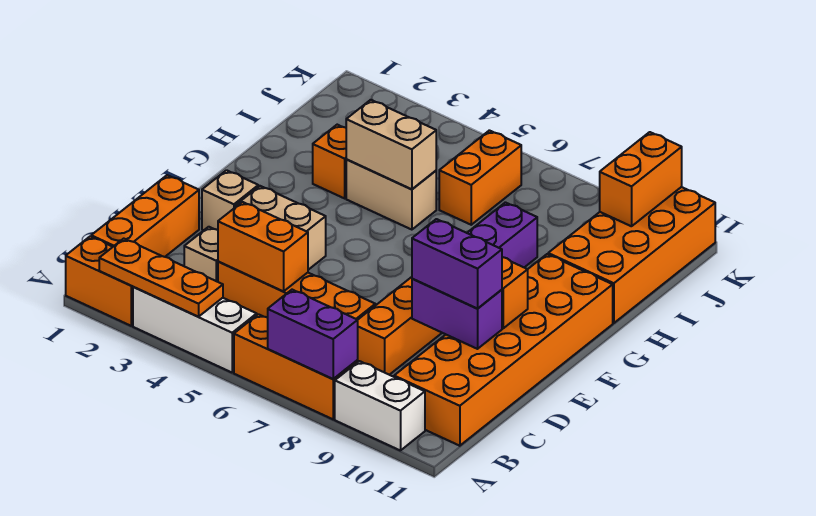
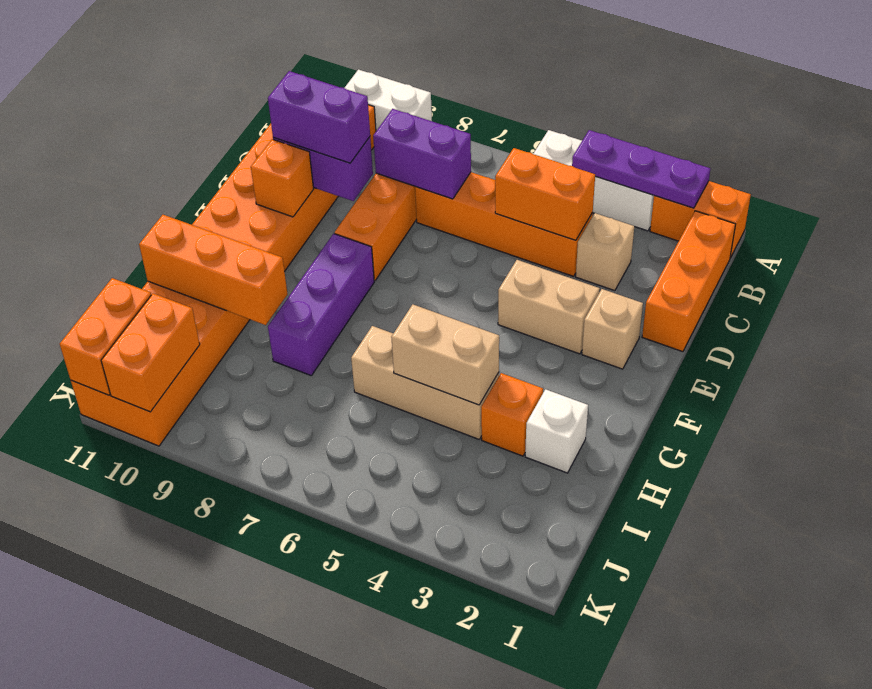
orange 1x3 plate [99,239,223,317] -> purple 1x3 plate [572,130,710,208]
orange 1x3 brick [234,314,358,419] -> orange 1x3 brick moved to [139,215,288,325]
purple 1x2 brick [268,290,358,379] -> purple 1x2 brick moved to [373,109,471,199]
none -> white 1x1 brick [525,389,588,473]
tan 1x2 brick [346,160,436,230] -> tan 1x3 brick [351,326,499,439]
orange 1x2 brick [439,130,521,225] -> orange 1x2 brick moved to [60,278,151,395]

